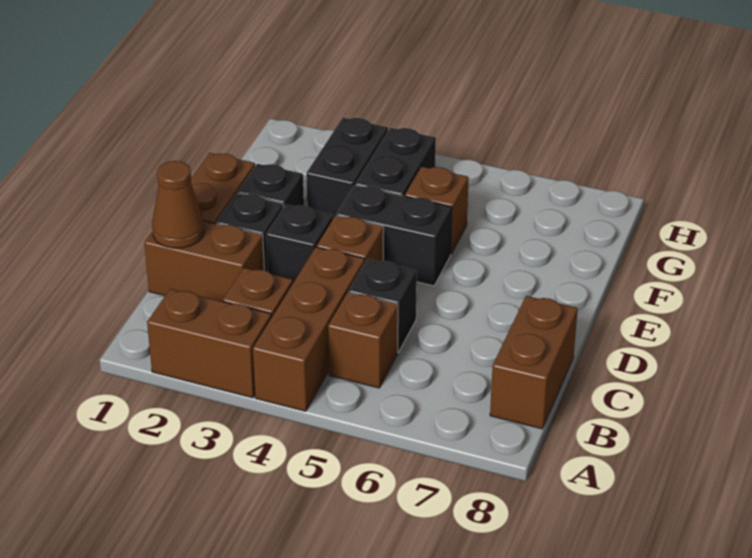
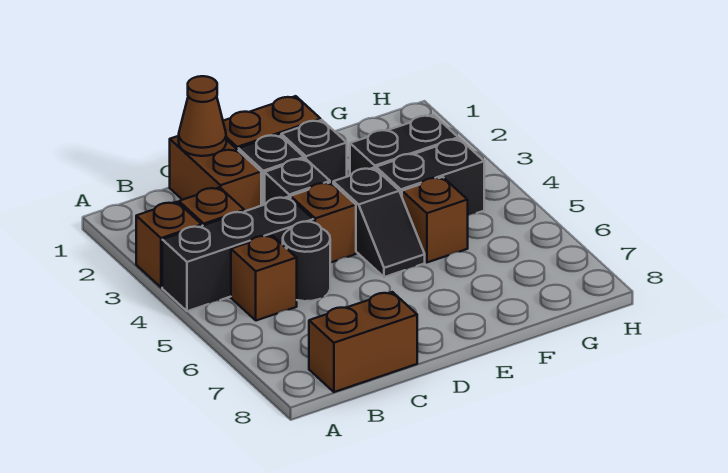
brown 1x2 brick [147,289,272,398] -> brown 1x1 brick [136,202,202,287]
brown 1x3 brick [253,247,365,411] -> black 1x3 brick [162,197,313,311]
black 1x1 brick [349,259,417,352] -> black 1x1 round brick [283,221,330,301]
black 1x2 brick [336,185,452,286] -> black 1x2 slope [333,168,425,277]

